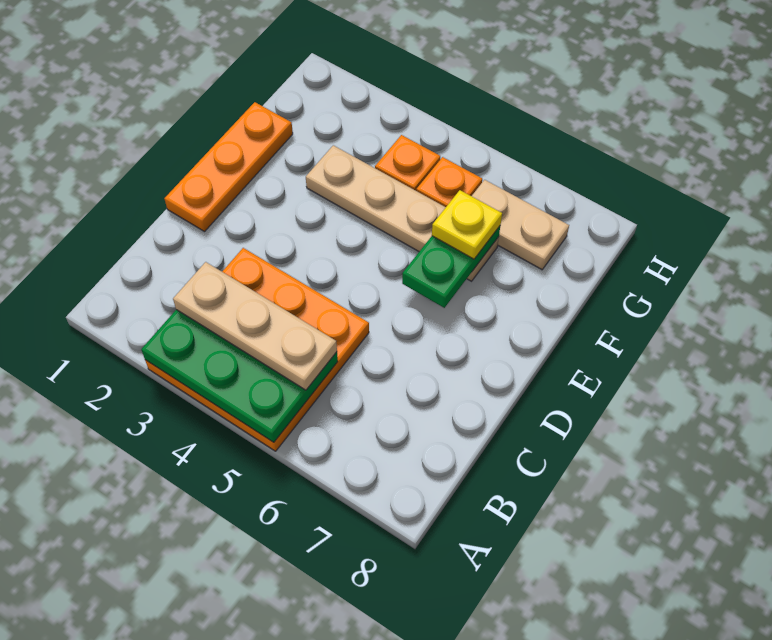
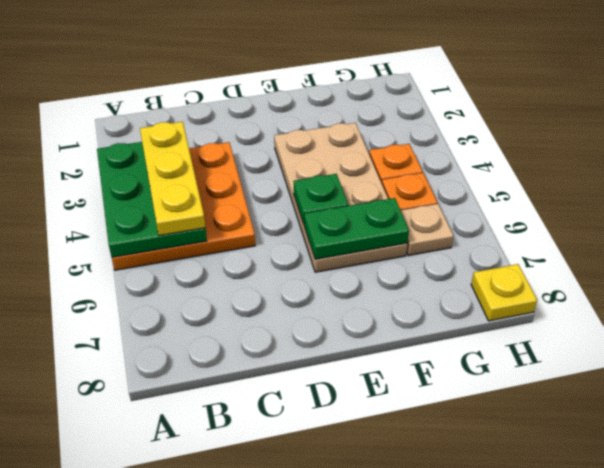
tan 1x3 plate [173,262,337,390] -> yellow 1x3 plate [140,122,205,236]
orange 1x3 plate [164,102,293,232] -> none
none -> green 1x1 plate [294,174,348,224]
tan 1x4 plate [306,145,499,281] -> tan 2x4 plate [274,123,407,272]
yellow 1x1 plate [432,190,502,259] -> yellow 1x1 plate moved to [471,264,537,321]
tan 1x2 plate [472,180,569,270] -> tan 1x1 plate [401,204,453,256]

